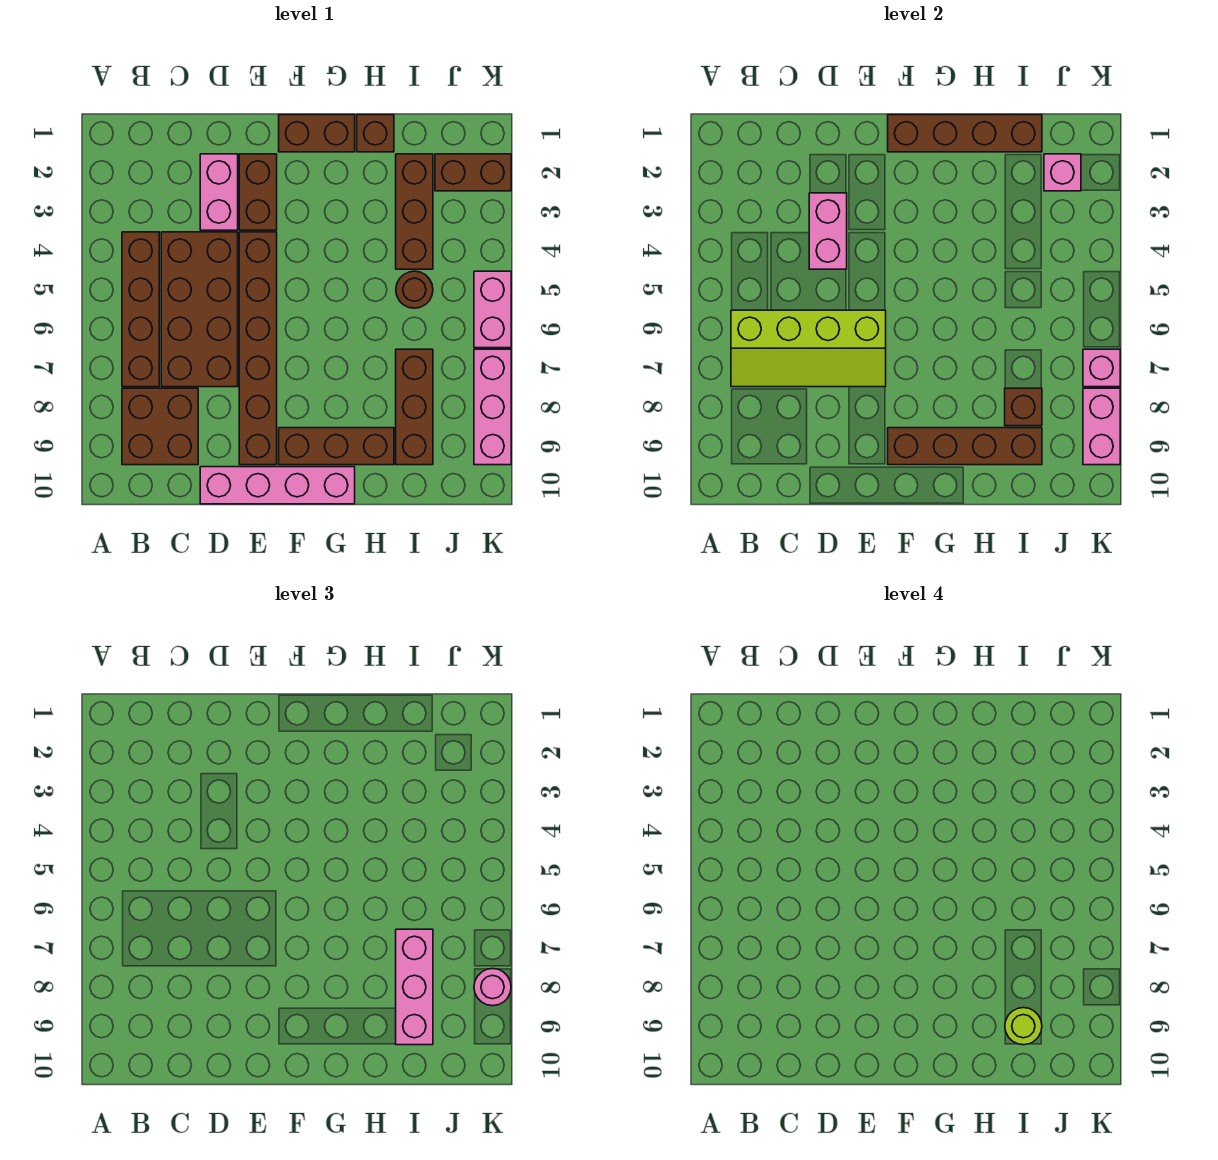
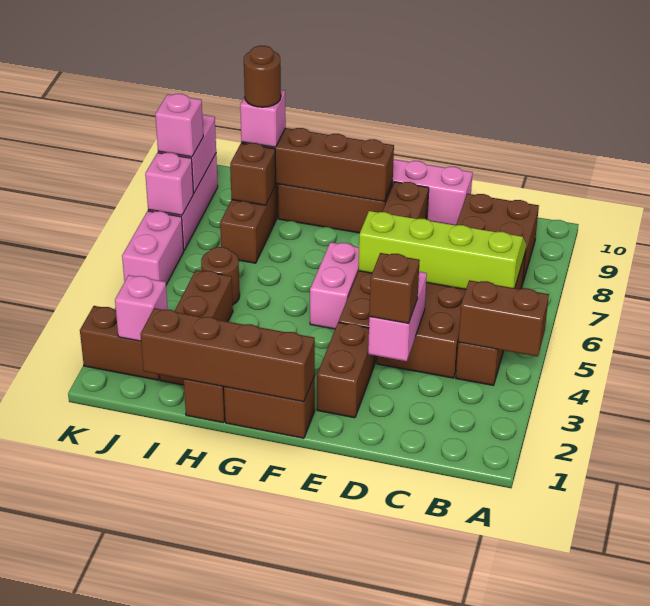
none -> brown 1x2 brick [458,280,549,356]
pink 1x2 brick [200,154,238,230] -> pink 1x2 brick moved to [310,242,359,329]
none -> brown 1x1 brick [369,253,420,323]
pink 1x3 brick [396,929,433,1045] -> pink 1x1 brick [240,90,286,147]
lime 1x1 round brick [1005,1008,1042,1045] -> brown 1x1 round brick [244,46,281,107]
pink 1x1 round brick [474,969,511,1006] -> pink 1x1 brick [155,94,203,157]

